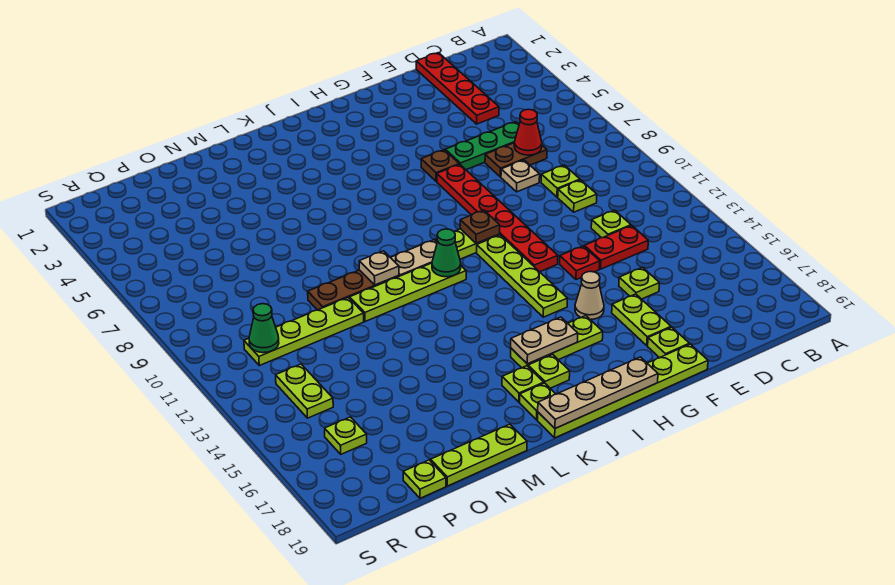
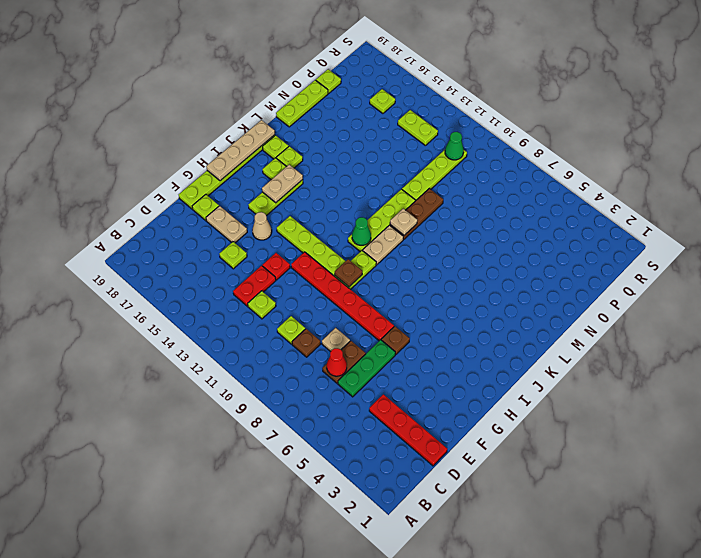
lime 1x1 plate [541,165,580,197] -> brown 1x1 plate [292,329,320,357]
lime 1x2 plate [612,294,671,346] -> tan 1x2 plate [206,206,247,243]

